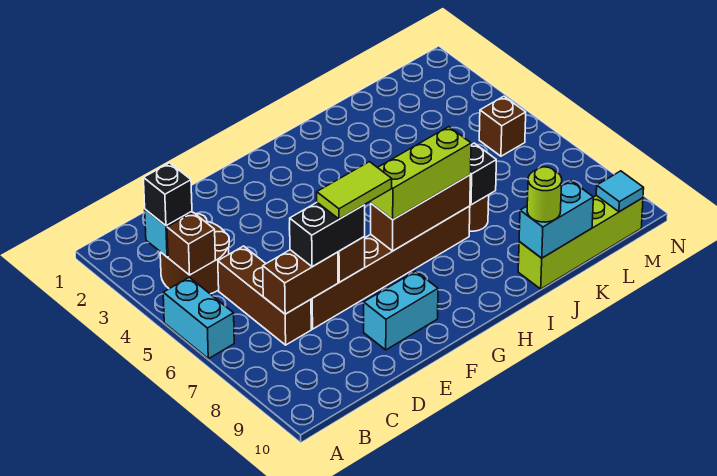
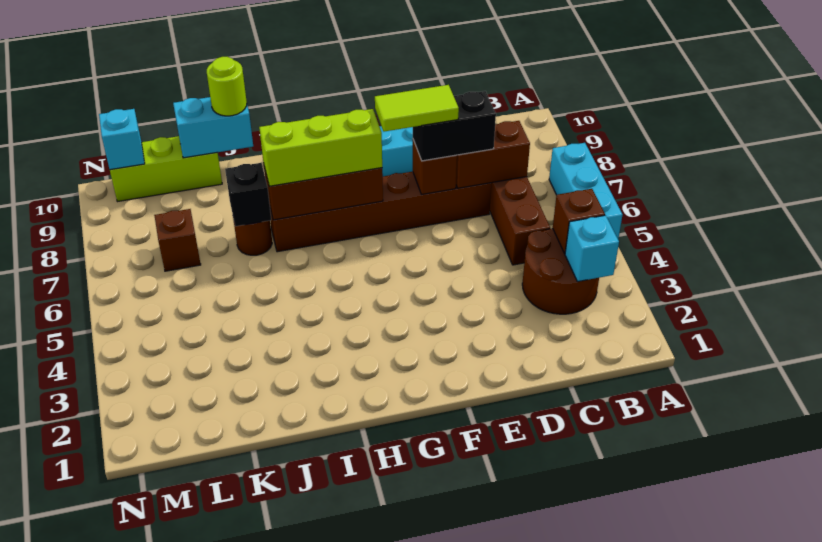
cyan 1x2 brick [163,277,234,359] -> cyan 1x3 brick [549,143,622,238]
black 1x1 brick [144,163,192,226] -> none
lime 1x4 brick [518,195,643,289] -> lime 1x3 brick [110,136,222,202]
brown 1x1 brick [479,96,526,156] -> brown 1x1 brick moved to [154,209,201,271]
cyan 1x1 tile [596,171,644,212] -> cyan 1x1 brick [99,109,145,170]

